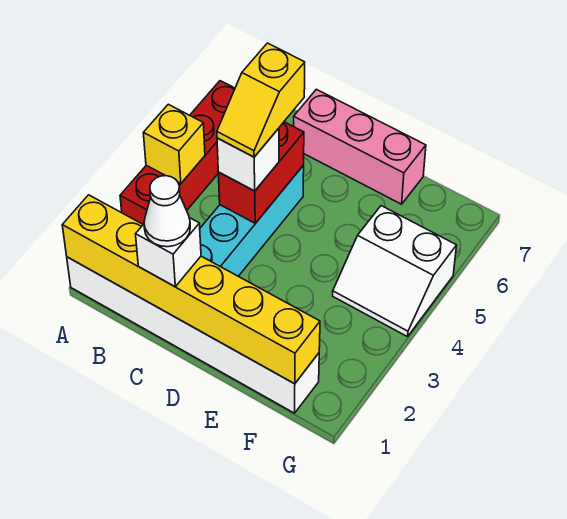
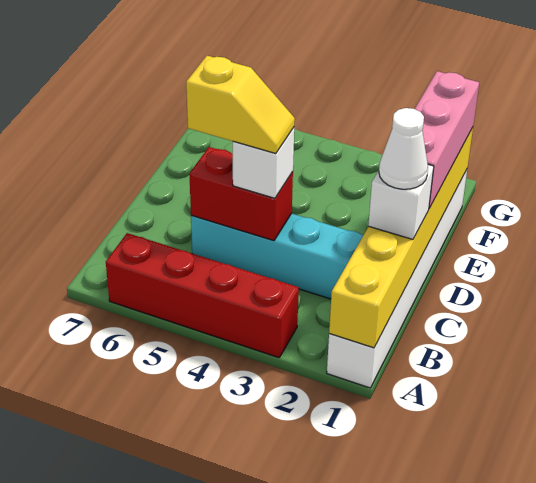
yellow 1x1 brick [143,104,205,184] -> none
pink 1x3 brick [294,89,426,204] -> pink 1x3 brick moved to [415,71,479,208]
white 2x2 slope [333,206,457,337] -> none

